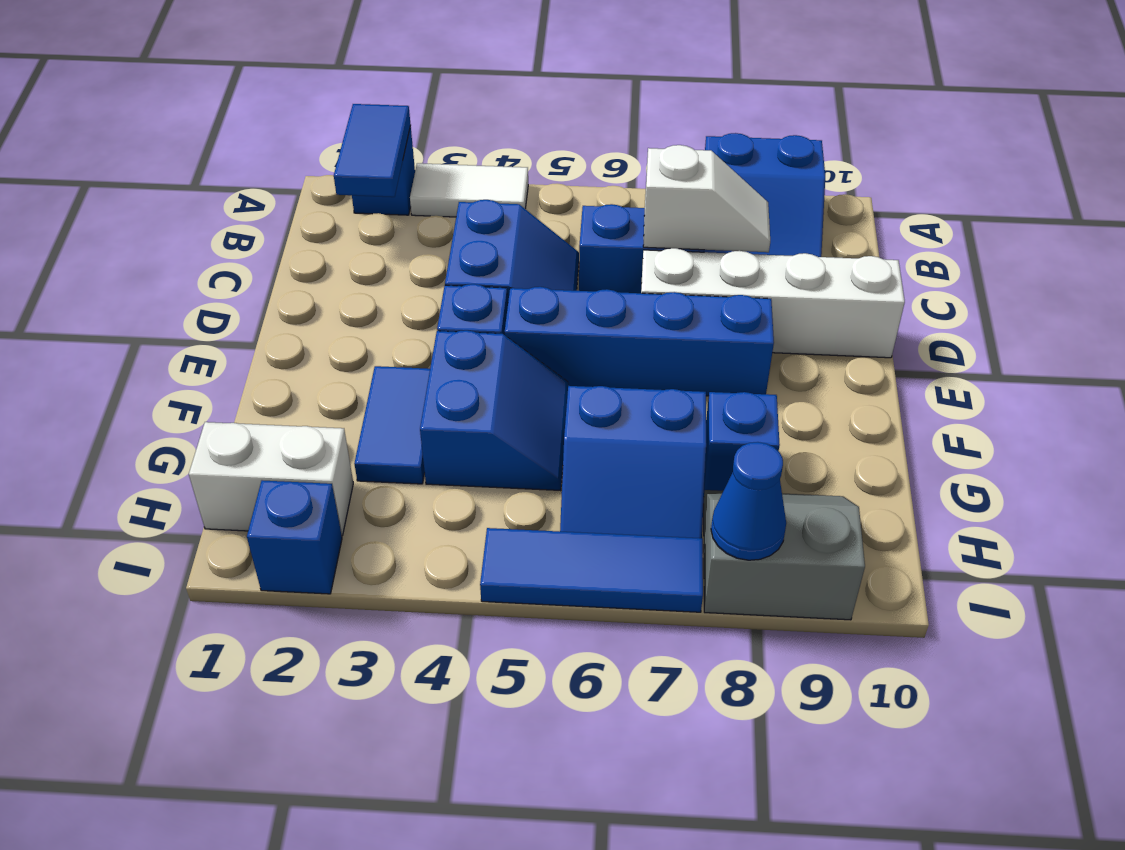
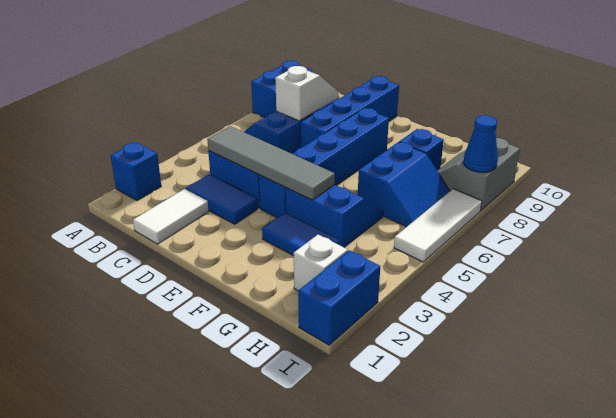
blue 1x2 tile [334,104,411,197] -> blue 1x2 tile moved to [186,174,258,224]
white 1x2 tile [410,163,528,217] -> white 1x2 tile moved to [133,189,209,244]
none -> grey 1x4 tile [207,126,335,200]
white 1x4 brick [641,248,905,358] -> blue 1x4 brick [301,76,399,148]
white 1x2 brick [189,422,353,535] -> white 1x1 brick [294,235,348,291]
blue 1x1 brick [247,480,342,594] -> blue 1x2 brick [298,250,380,345]
blue 1x3 tile [480,528,703,612] -> white 1x3 tile [394,189,482,262]

